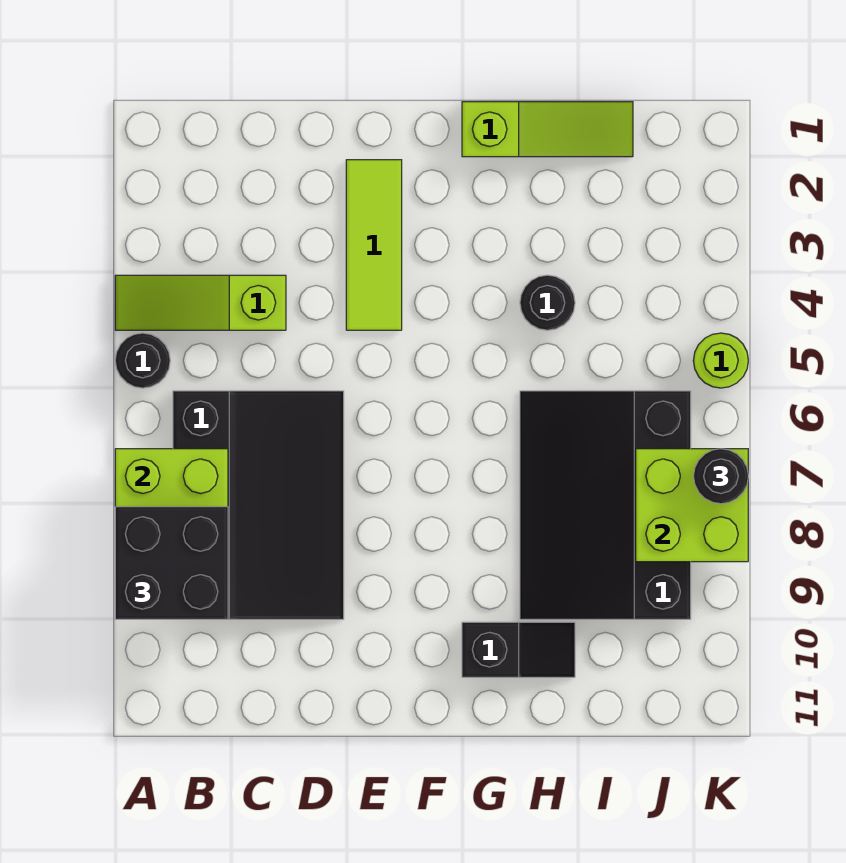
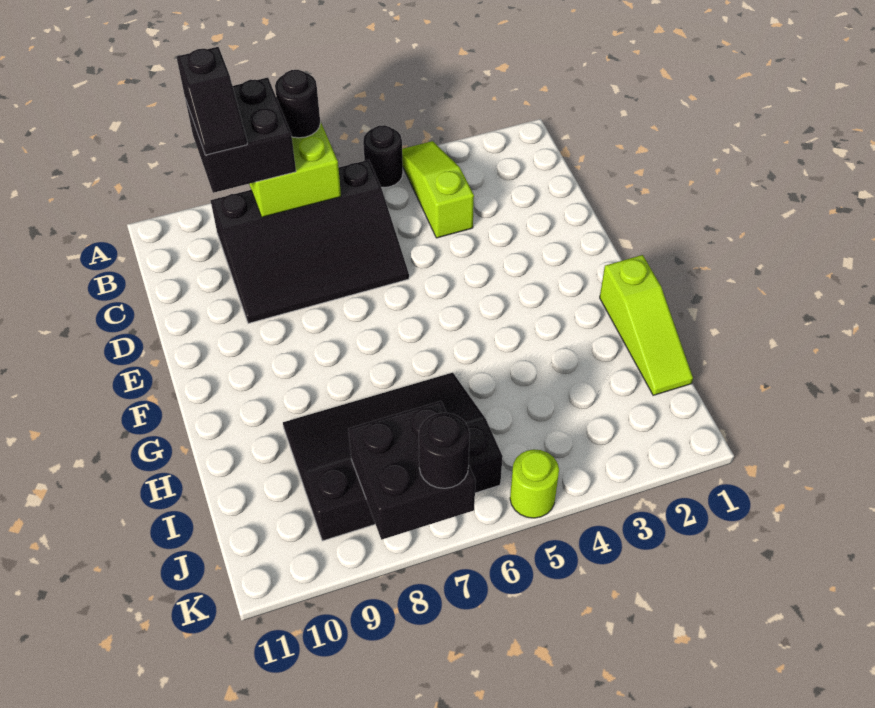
lime 1x3 tile [346,160,402,330] -> none
black 1x2 slope [462,622,575,677] -> black 1x2 slope moved to [177,47,247,155]
black 1x1 round brick [520,275,575,330] -> black 1x1 round brick moved to [275,70,320,138]
lime 2x2 brick [636,449,748,562] -> black 2x2 brick [348,401,476,540]

